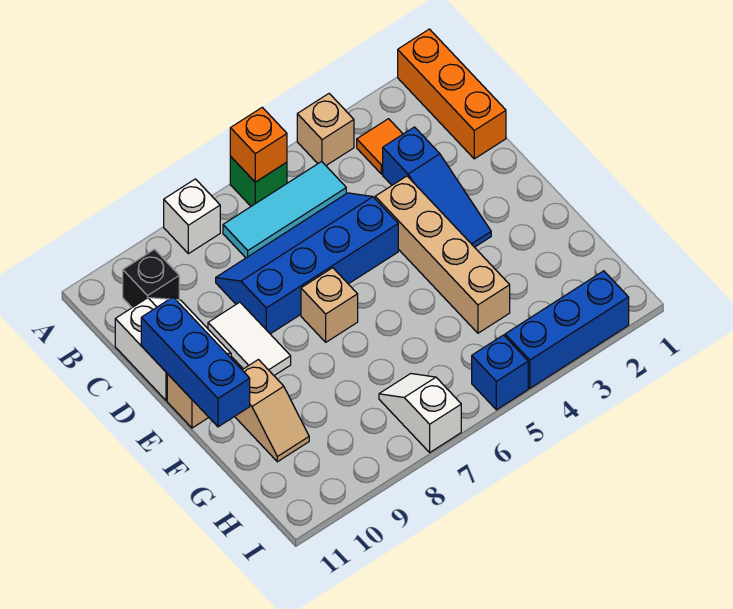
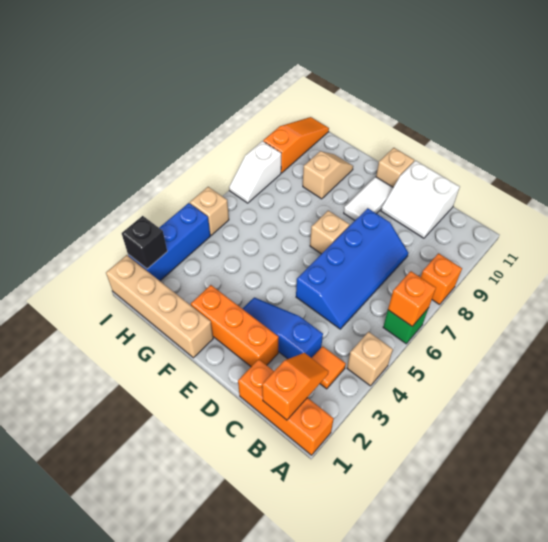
white 1x1 brick [164,179,220,254] -> orange 1x1 brick [421,253,462,305]
none -> orange 1x2 slope [262,353,329,420]
cyan 1x3 tile [223,161,346,258] -> none
black 1x1 brick [123,249,179,308] -> black 1x1 brick moved to [122,216,167,269]
none -> orange 1x3 brick [191,285,279,366]
tan 1x4 brick [375,176,510,333] -> tan 1x4 brick moved to [106,255,213,358]
white 1x2 tile [208,302,291,375] -> white 1x2 tile turned to [344,177,393,220]
blue 1x3 brick [141,297,250,427] -> none
tan 1x2 slope [235,360,309,462] -> tan 1x2 slope turned to [303,151,353,199]
white 1x2 slope [379,374,461,452] -> white 1x2 slope turned to [229,141,281,203]
blue 1x1 brick [472,335,528,410] -> tan 1x1 brick [190,187,229,235]
none -> orange 1x3 slope [263,117,329,173]

